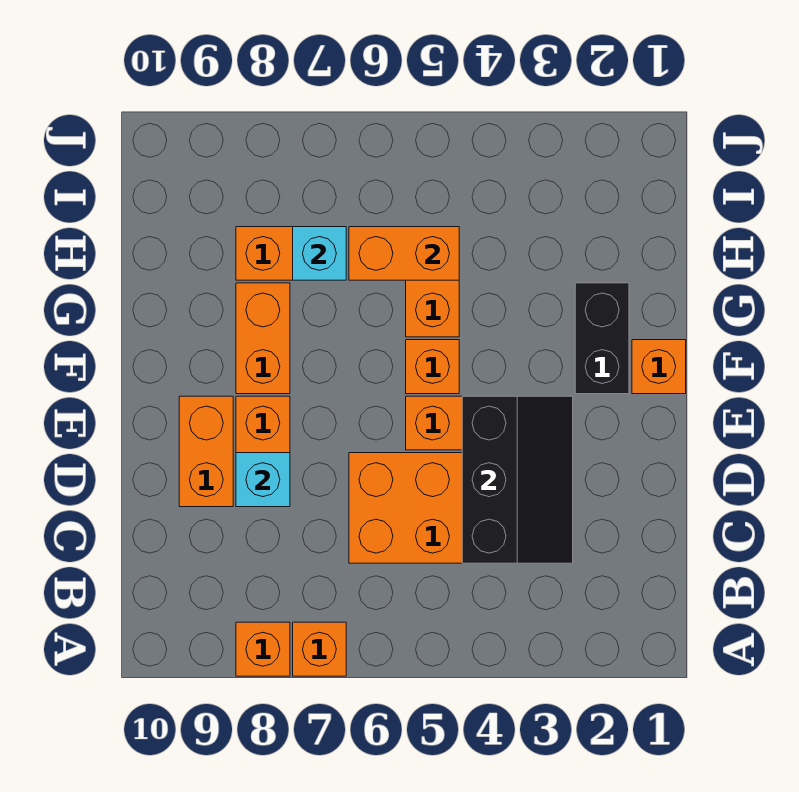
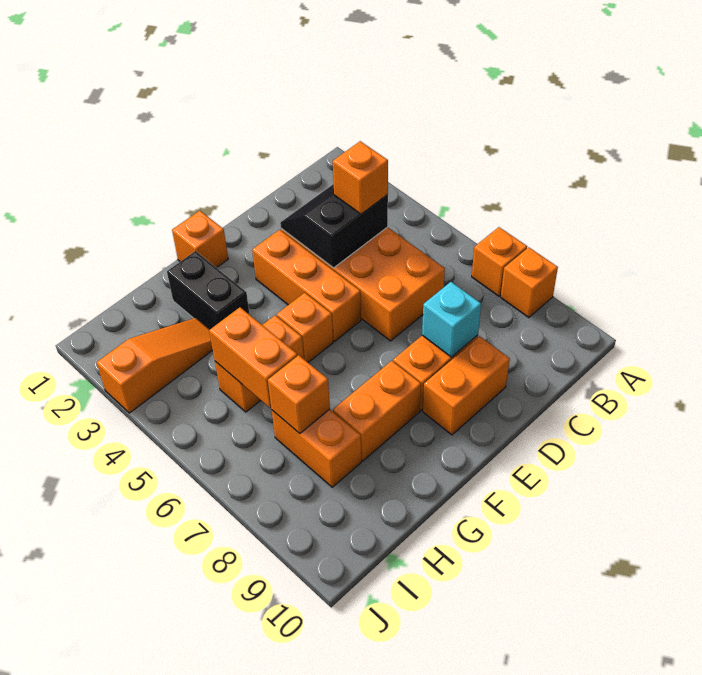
black 2x3 slope [462,396,573,563] -> black 2x2 slope [280,184,388,268]
none -> orange 1x1 brick [333,141,388,214]
black 1x2 brick [575,283,629,394] -> black 1x2 brick turned to [167,251,250,330]
none -> orange 1x3 slope [97,318,213,413]
cyan 1x1 brick [293,227,346,280] -> orange 1x1 brick [268,355,330,434]

